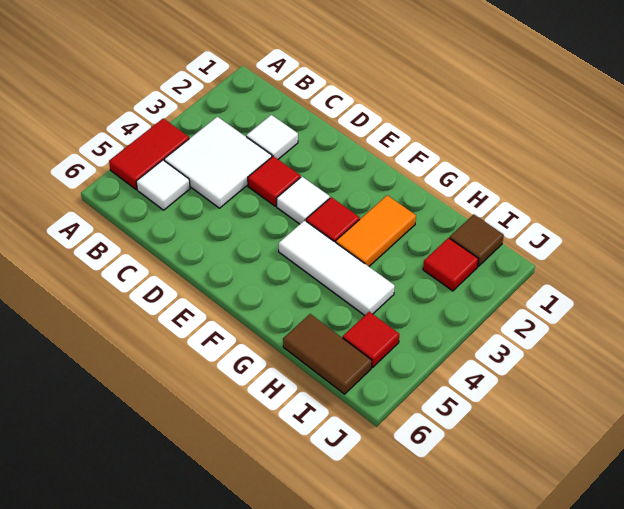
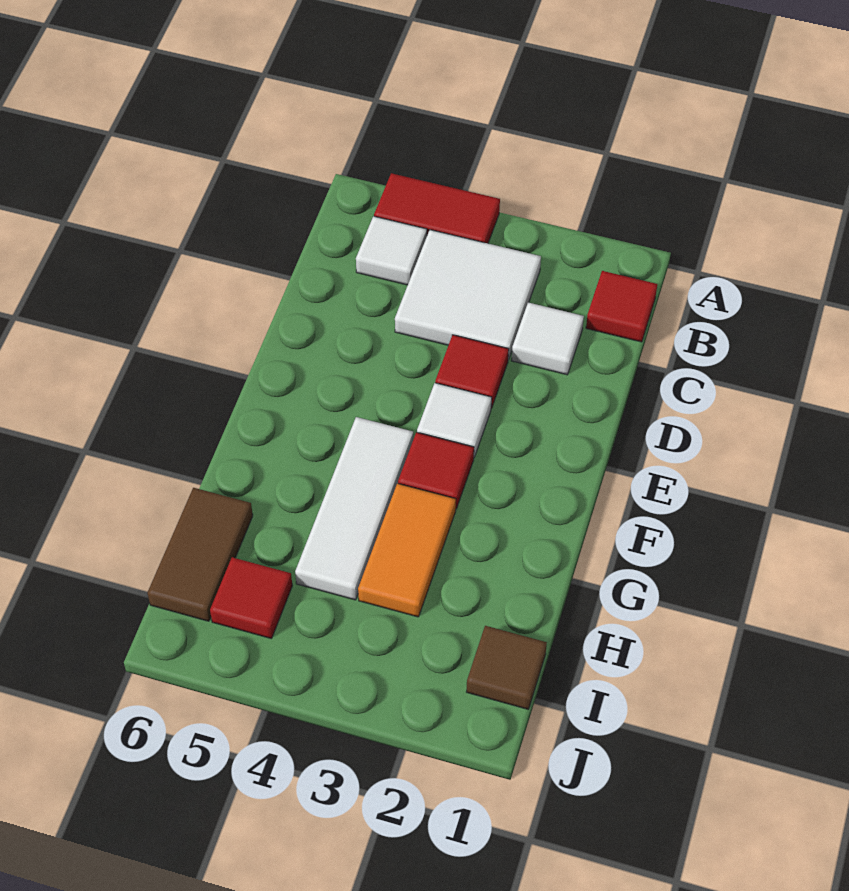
orange 1x2 tile [336,195,416,266] -> orange 1x2 tile turned to [358,484,456,617]
red 1x1 tile [423,238,478,291] -> red 1x1 tile moved to [586,271,657,342]

